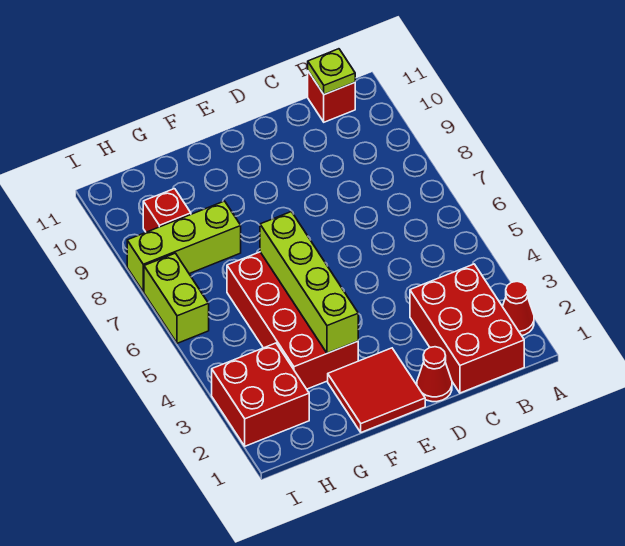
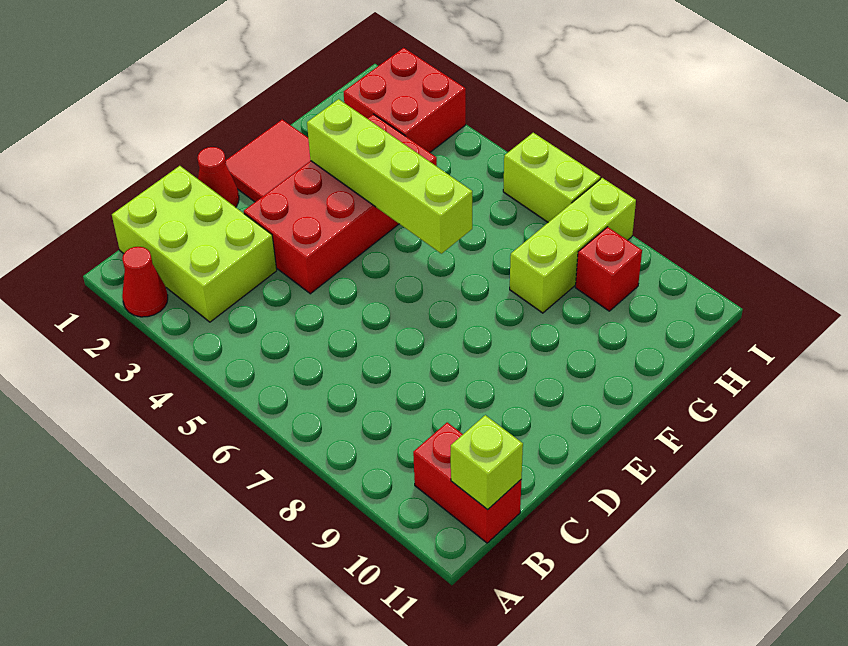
red 2x3 brick [410,264,524,393] -> lime 2x3 brick [112,166,277,322]
red 1x1 brick [308,71,355,122] -> red 1x2 brick [413,422,521,543]
lime 1x1 plate [308,49,355,94] -> lime 1x1 brick [451,415,523,510]
red 2x4 brick [227,252,358,389] -> red 2x4 brick turned to [244,114,437,294]

